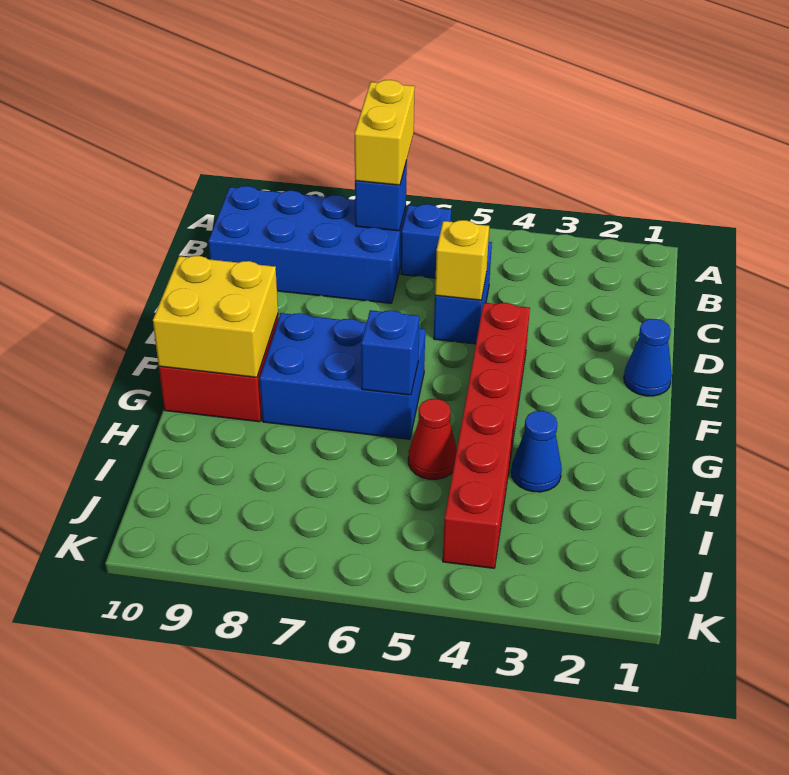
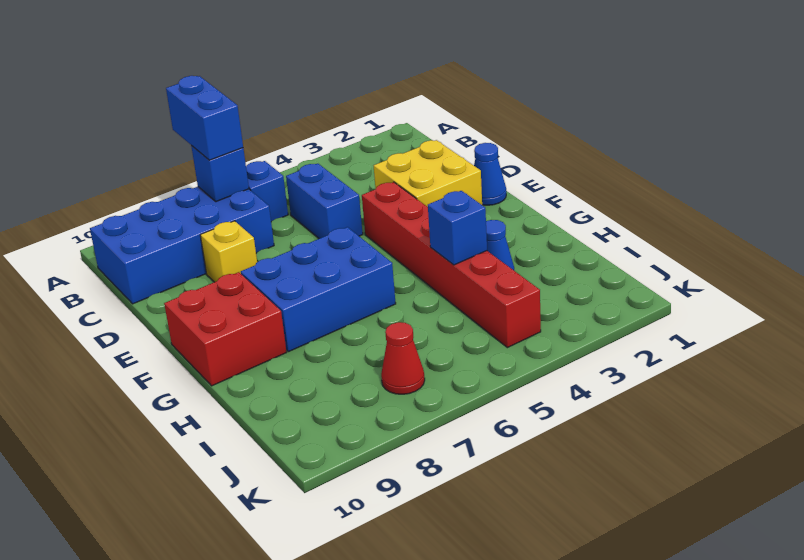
yellow 1x2 brick [355,80,415,185] -> blue 1x2 brick [166,76,243,160]
yellow 1x1 brick [435,220,489,300] -> yellow 1x1 brick moved to [200,221,257,282]
yellow 2x2 brick [153,256,278,377] -> yellow 2x2 brick moved to [374,140,482,207]
blue 1x1 brick [361,310,419,395] -> blue 1x1 brick moved to [428,191,487,265]
red 1x1 cone [408,399,457,479] -> red 1x1 cone moved to [381,322,425,394]

